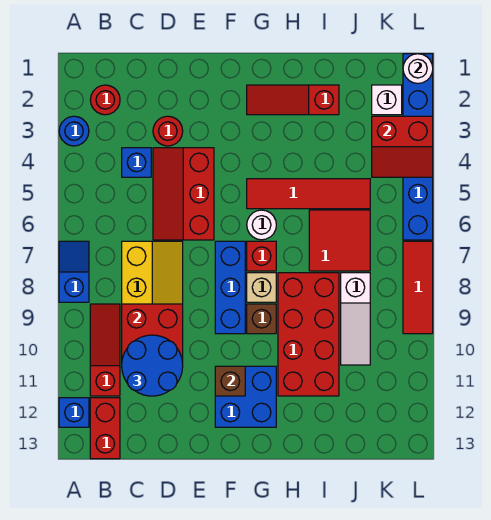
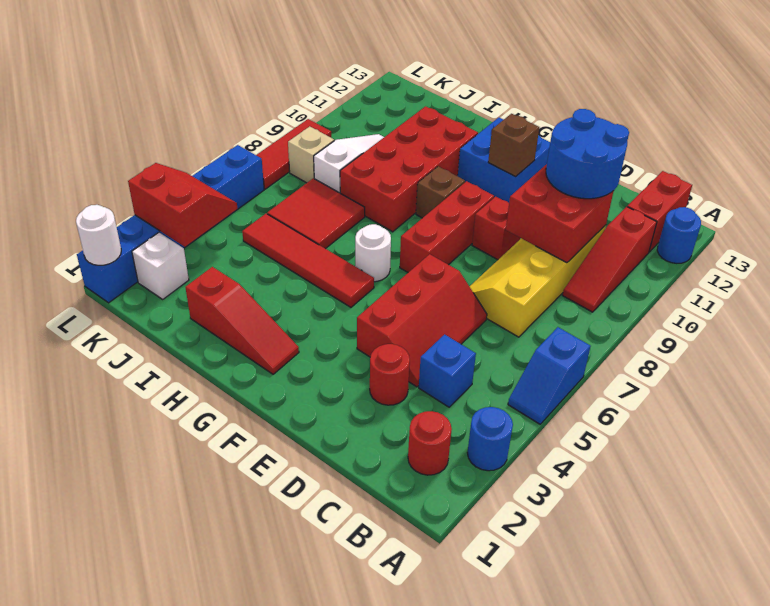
blue 1x2 slope [59,241,89,302] -> blue 1x2 slope moved to [508,327,591,424]
blue 1x1 brick [59,398,89,427] -> blue 1x1 round brick [657,207,701,263]
blue 1x3 brick [215,241,245,334] -> red 1x3 brick [400,181,494,272]
red 1x1 brick [247,241,276,271] -> red 1x1 brick moved to [472,197,520,260]
tan 1x1 brick [247,273,276,302] -> tan 1x1 brick moved to [288,126,334,183]

